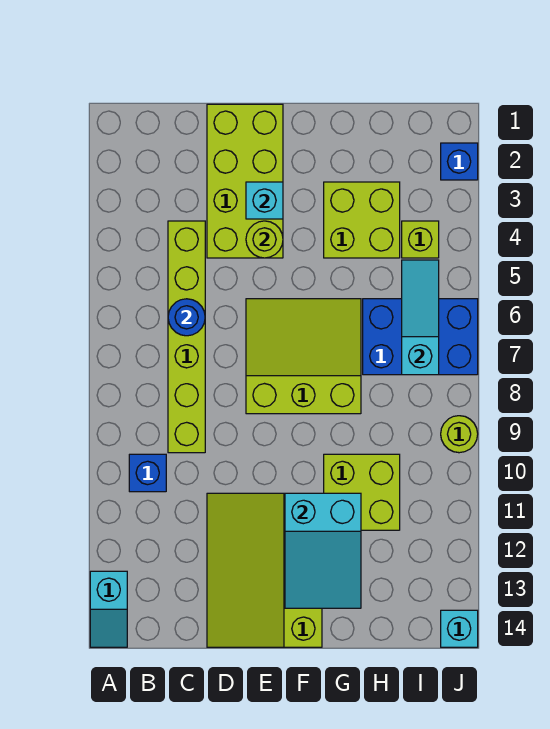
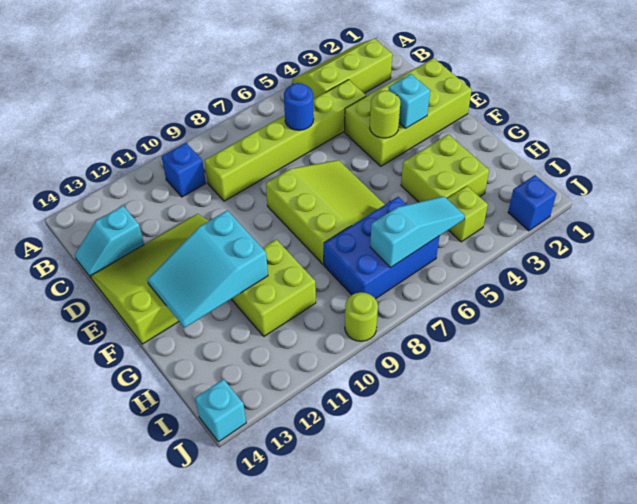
none -> lime 2x3 slope [292,39,392,99]
cyan 1x2 slope [90,571,127,647] -> cyan 1x2 slope moved to [75,206,144,278]
blue 2x3 brick [363,299,478,375] -> blue 2x3 brick turned to [324,197,440,299]

